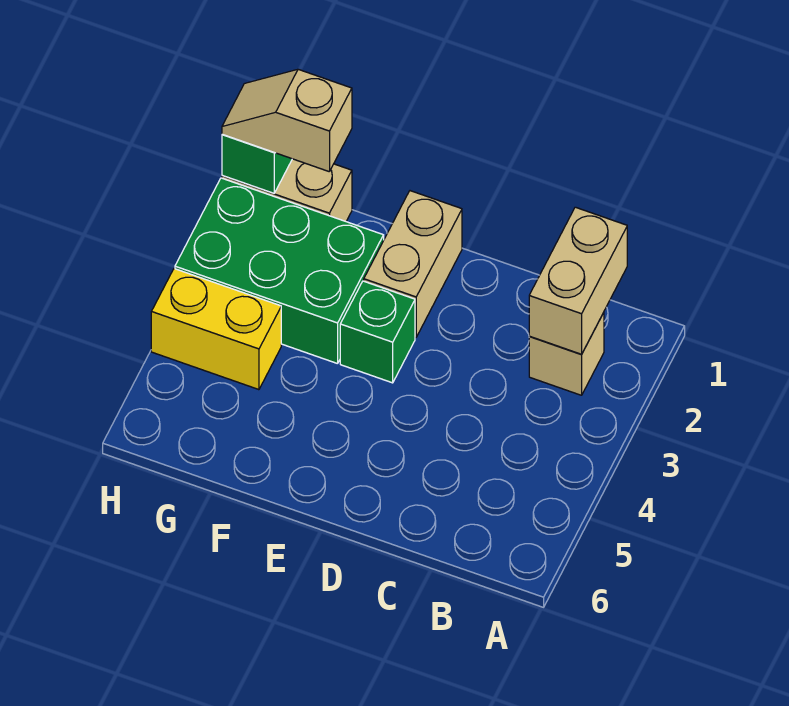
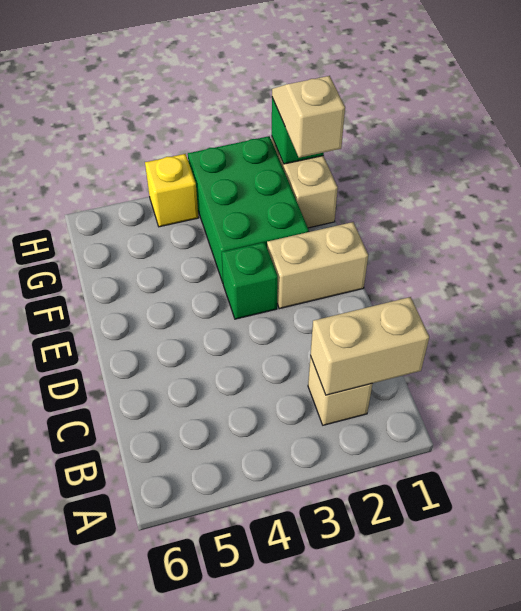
yellow 1x2 brick [151,269,281,390] -> yellow 1x1 brick [145,154,198,227]

